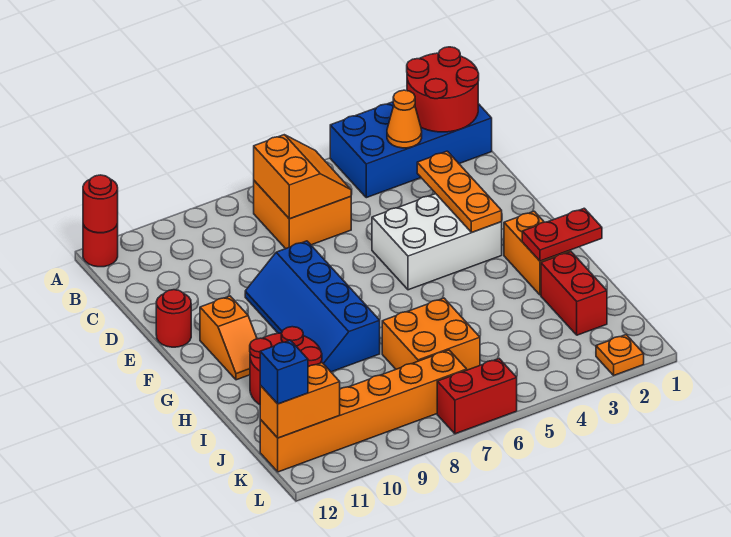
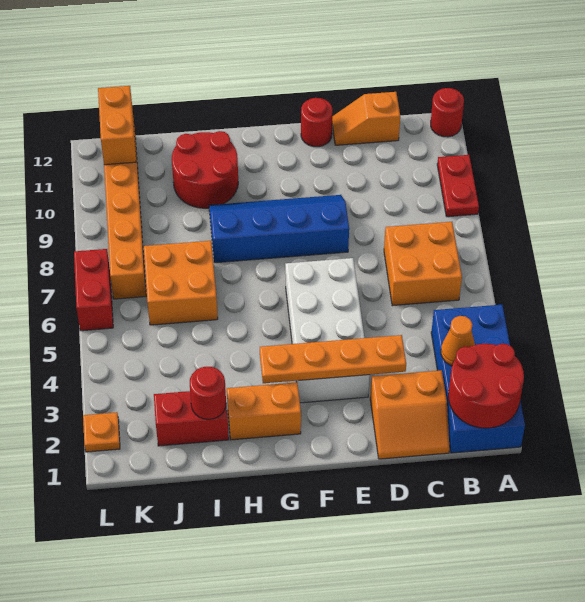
red 1x1 round brick [83,175,118,233] -> red 1x1 round brick moved to [190,367,226,419]
orange 2x2 slope [254,135,351,219] -> orange 2x2 slope moved to [370,370,450,459]
orange 1x3 plate [417,151,502,232] -> orange 1x4 plate [260,335,406,383]
white 2x3 brick [372,194,502,290] -> white 2x4 brick [285,258,370,403]
orange 1x2 slope [200,296,257,380] -> orange 1x2 slope moved to [332,92,400,145]
red 1x2 plate [522,208,602,261] -> red 1x2 plate moved to [437,155,479,217]
blue 1x1 brick [260,340,308,404] -> none

